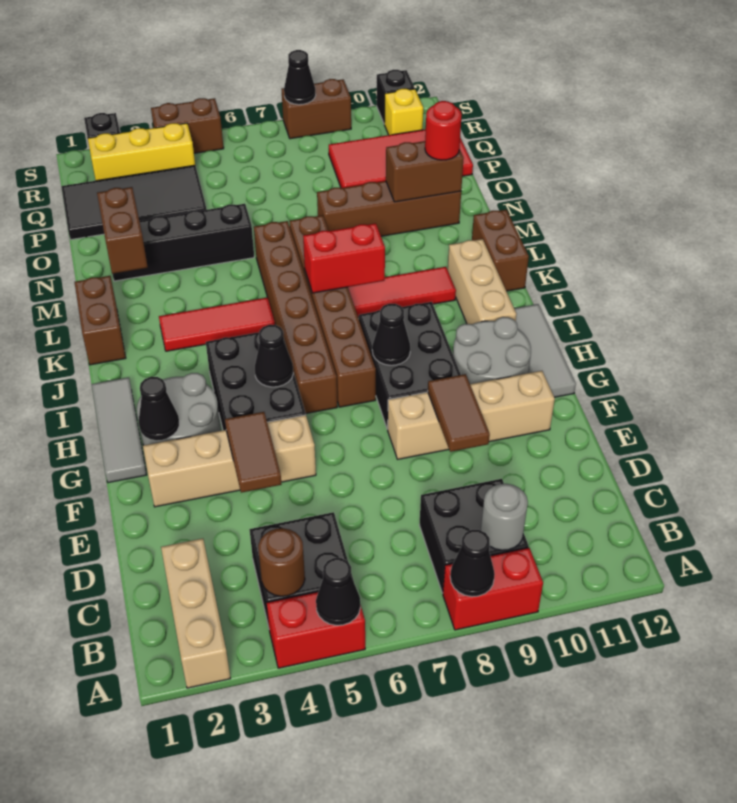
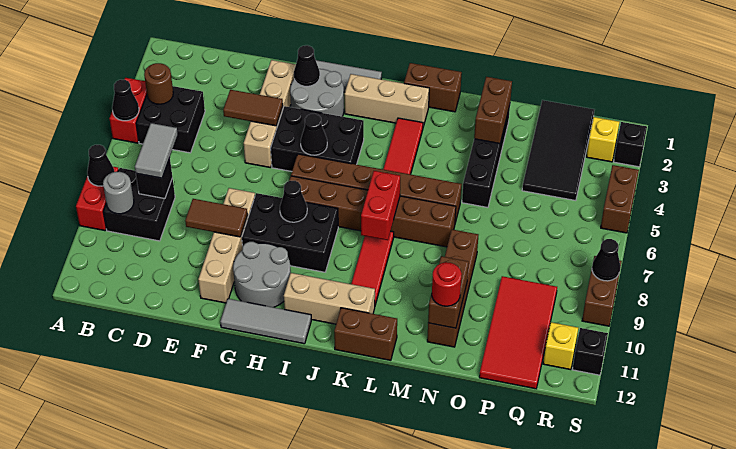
tan 1x3 brick [161,538,231,688] -> tan 1x3 brick moved to [345,74,429,127]
none -> grey 1x2 tile [135,123,178,178]
none -> black 1x1 brick [136,158,172,199]
brown 1x2 brick [97,187,148,274] -> brown 1x2 brick turned to [474,77,512,143]
yellow 1x3 brick [88,123,195,181] -> yellow 1x1 brick [586,117,619,162]

